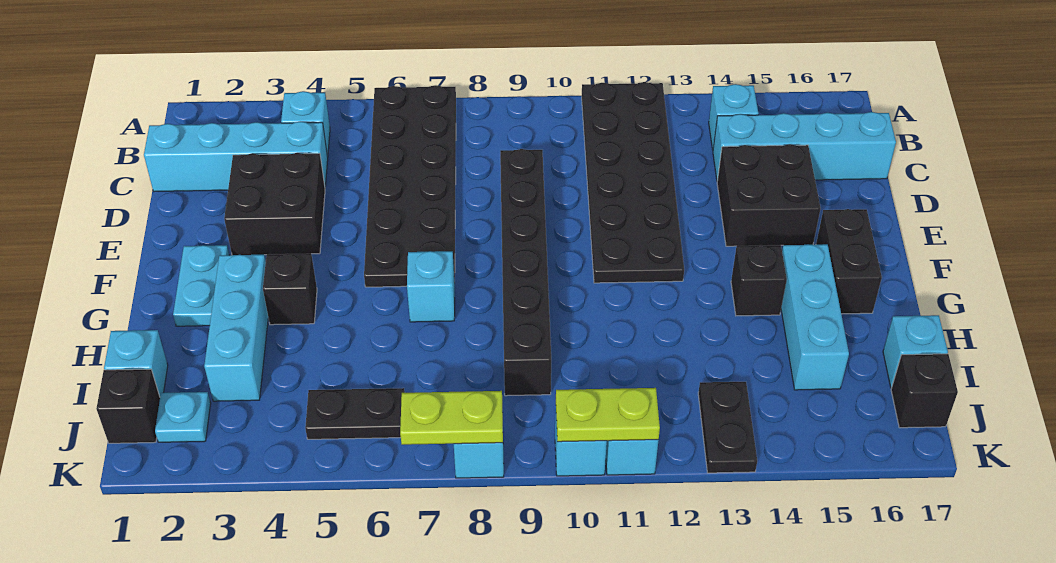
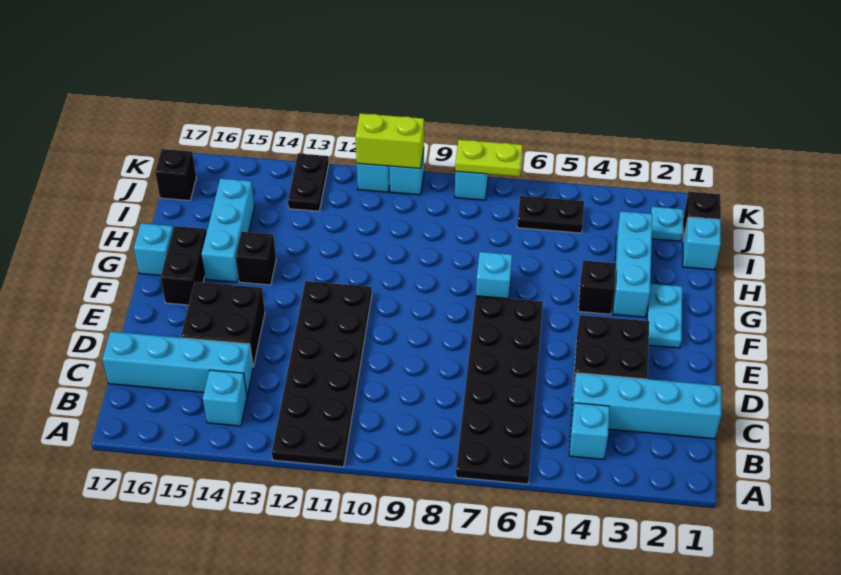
black 1x6 brick [500,149,551,396] -> none
cyan 1x1 brick [883,315,948,388] -> cyan 1x1 brick moved to [134,223,173,276]
lime 1x2 plate [556,388,660,442] -> lime 1x2 brick [355,113,424,169]

